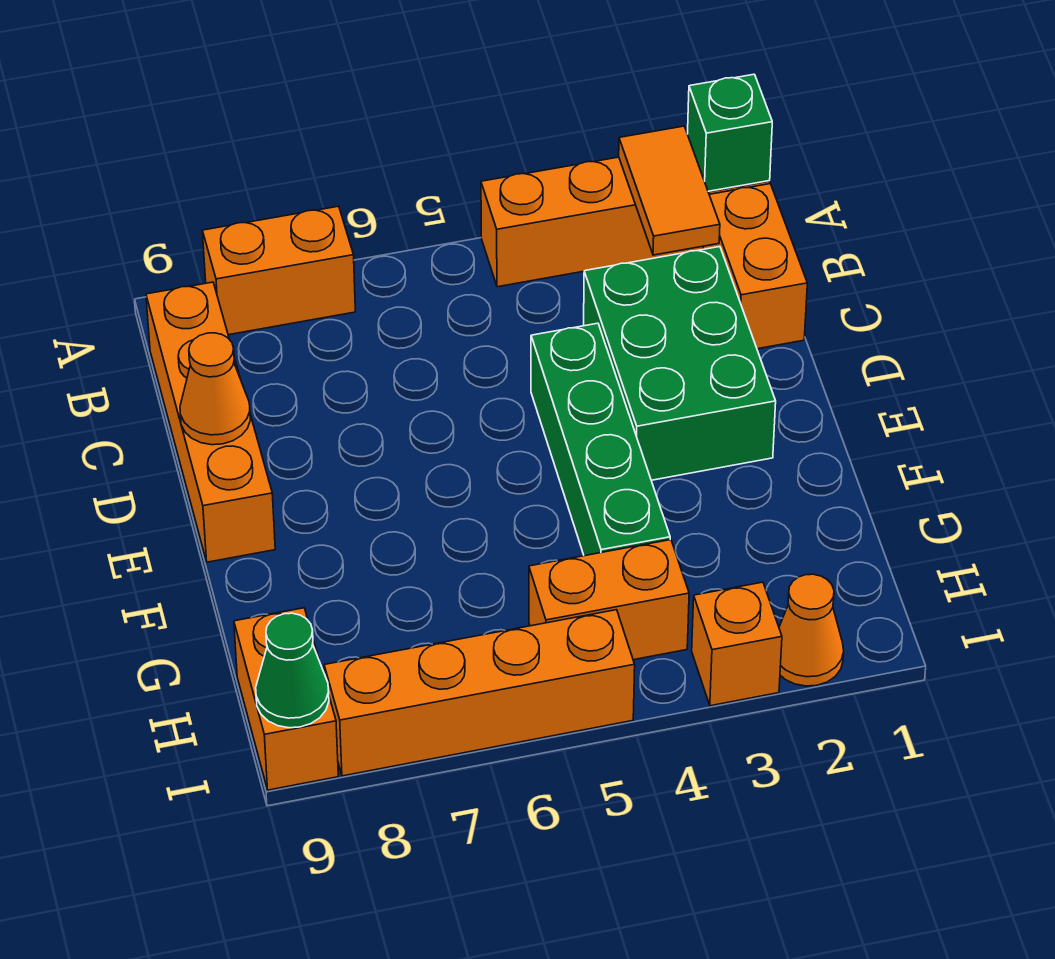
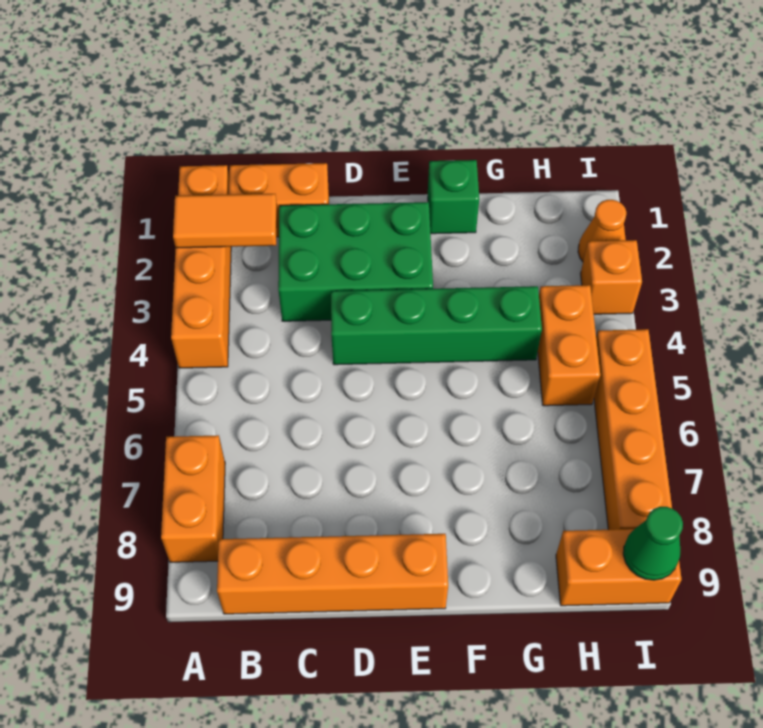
green 1x1 brick [688,74,772,191] -> green 1x1 brick moved to [428,160,479,234]
orange 1x1 cone [180,333,250,445] -> none

